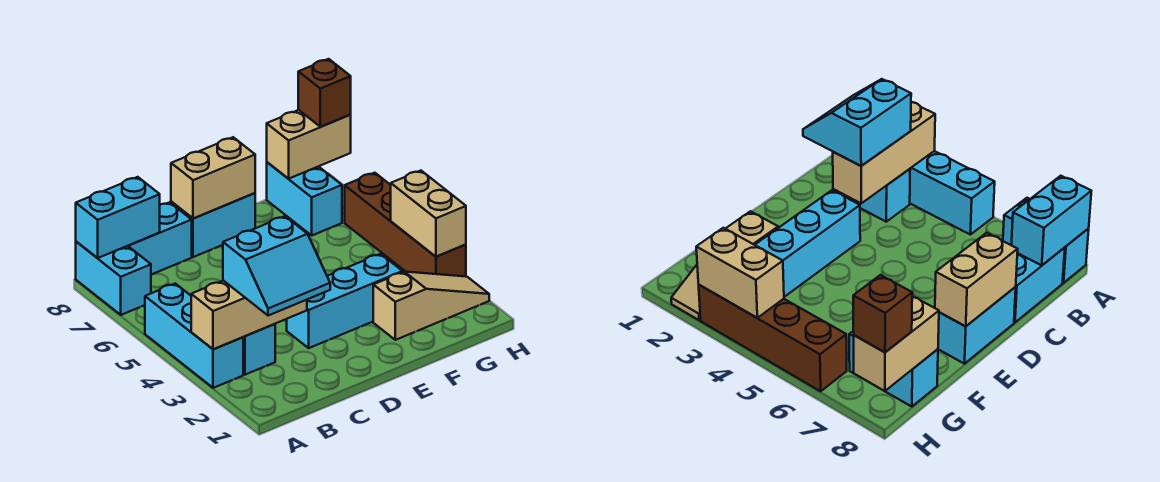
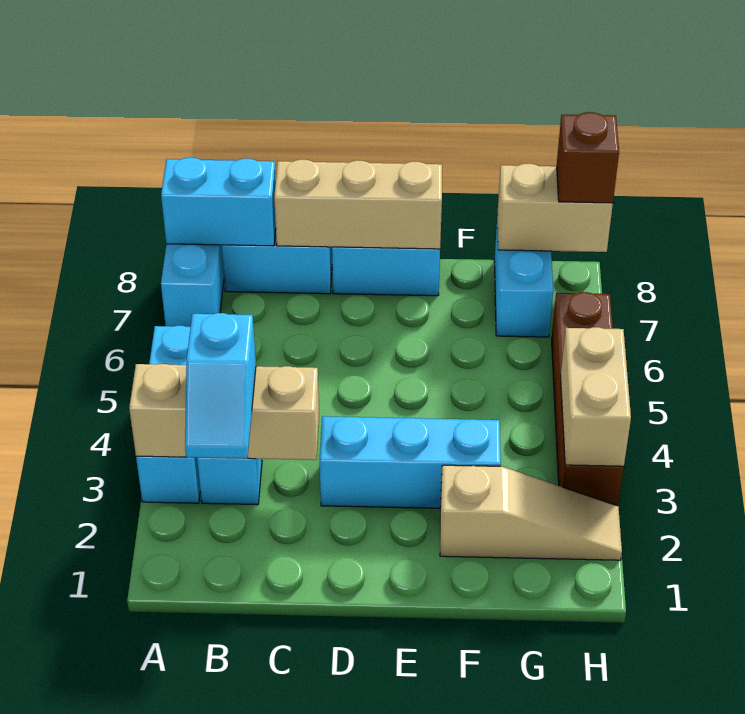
cyan 2x2 slope [223,216,330,316] -> cyan 1x2 slope [185,313,256,459]
tan 1x2 brick [171,137,255,219] -> tan 1x3 brick [274,159,442,249]

